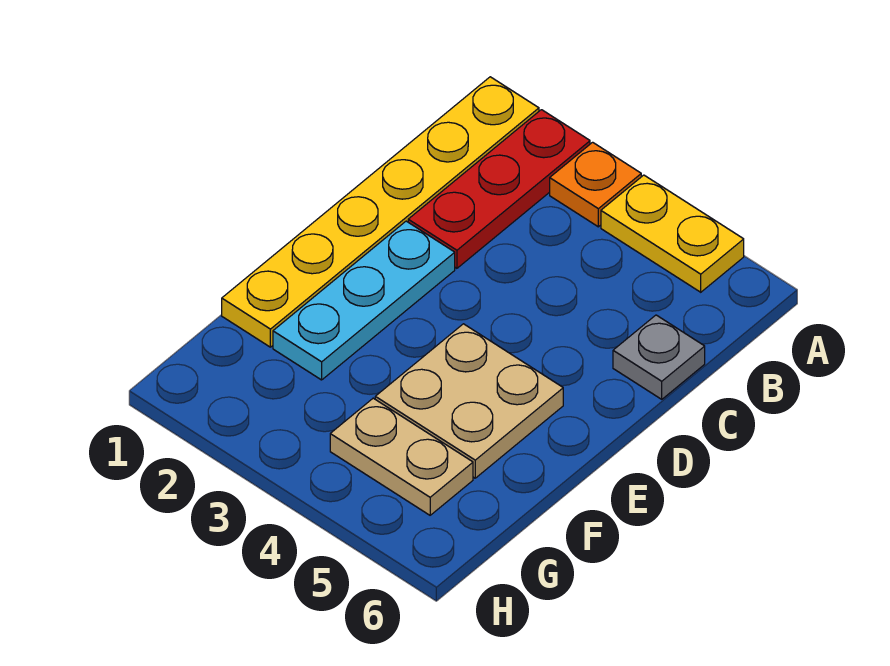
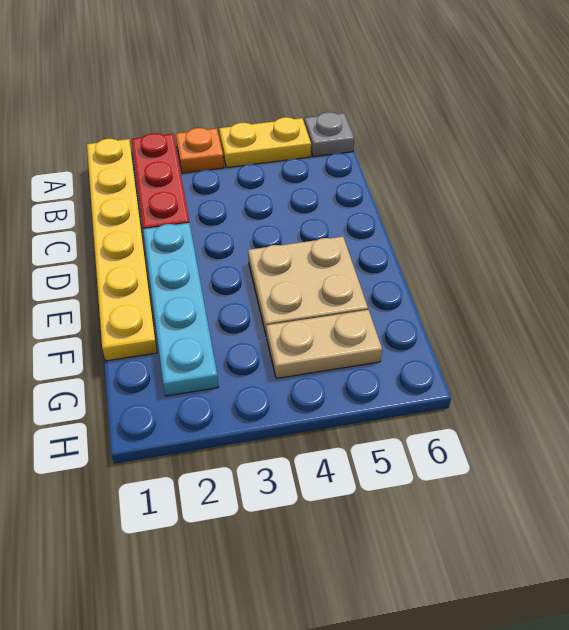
grey 1x1 plate [613,315,705,399] -> grey 1x1 plate moved to [304,112,354,157]
cyan 1x3 plate [273,221,455,380] -> cyan 1x4 plate [143,223,218,396]

